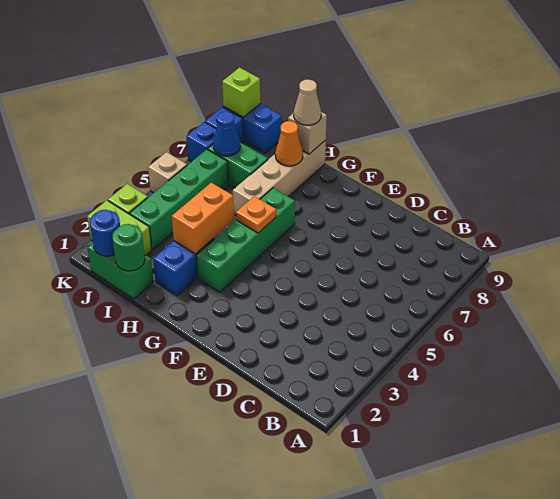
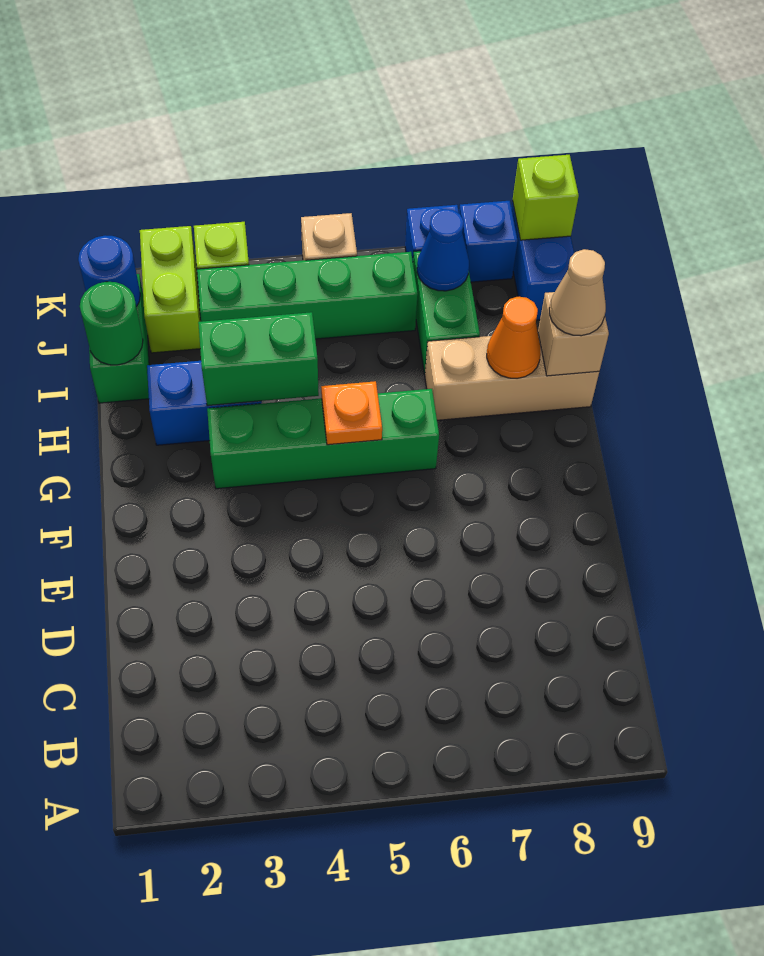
orange 1x2 brick [172,183,234,254] -> green 1x2 brick [198,312,319,406]
tan 1x4 brick [233,140,326,215] -> tan 1x3 brick [425,336,599,420]

